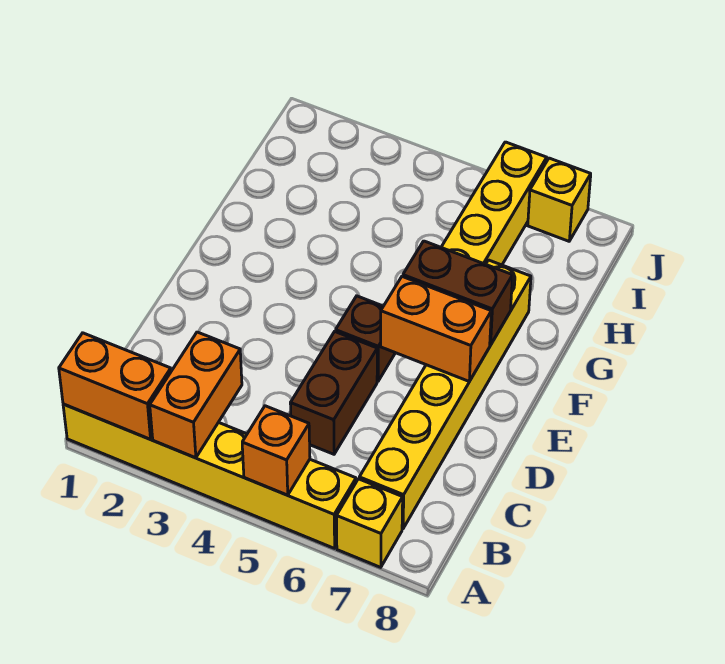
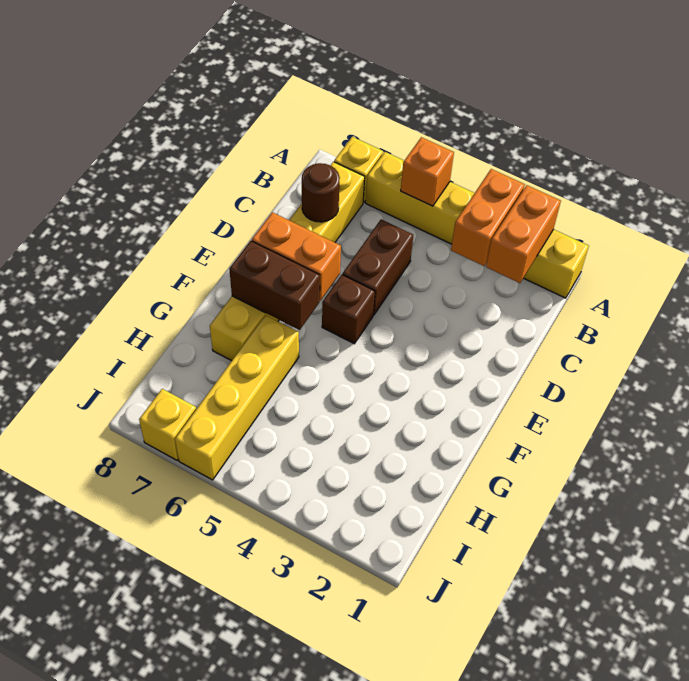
orange 1x2 brick [59,333,171,439] -> orange 1x2 brick turned to [486,185,561,283]
none -> brown 1x1 round brick [302,163,340,222]

